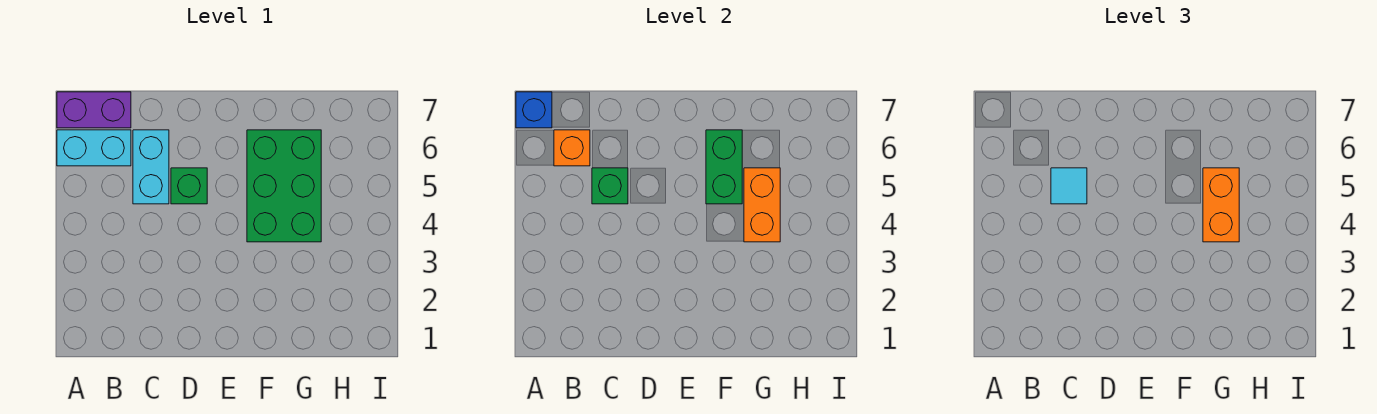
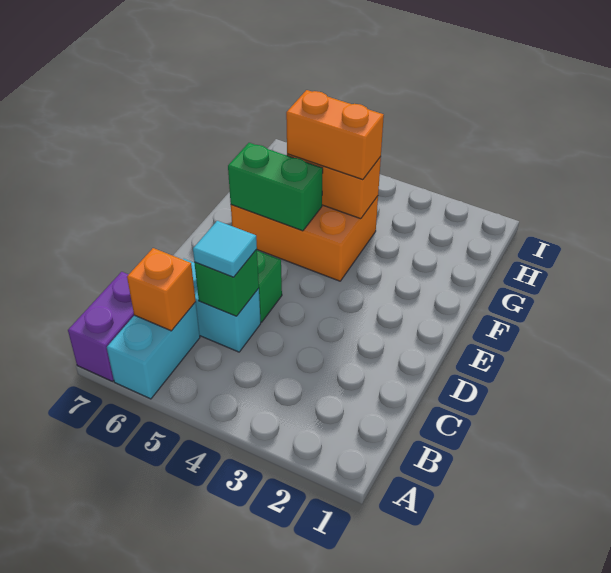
blue 1x1 brick [516,92,552,128] -> none
green 2x3 brick [247,130,321,242] -> orange 2x3 brick [231,196,378,281]

